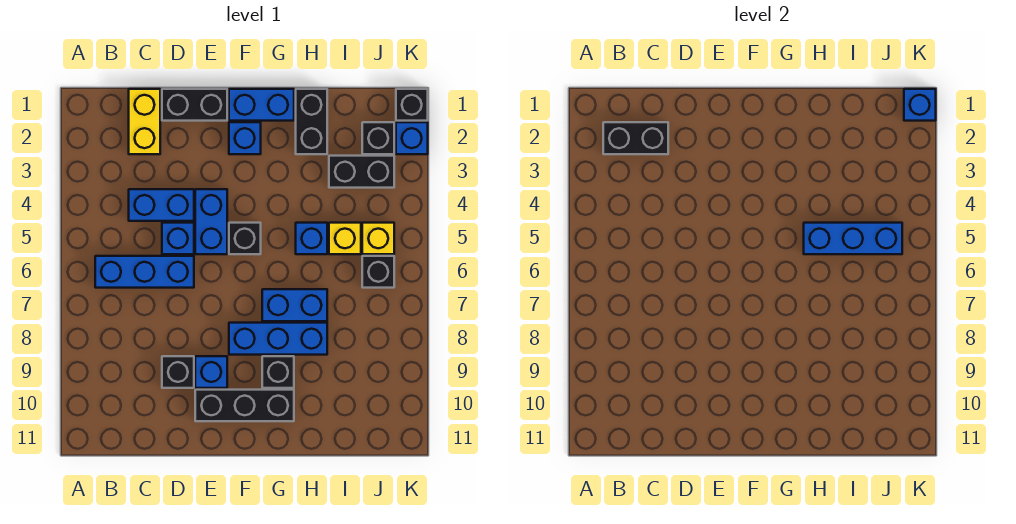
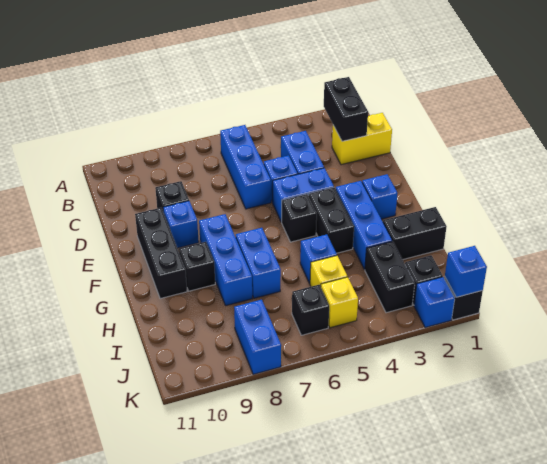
black 1x2 brick [162,89,227,121] -> black 1x2 brick moved to [309,187,354,253]
blue 1x2 brick [229,89,294,121] -> blue 1x2 brick moved to [234,300,281,374]
blue 1x3 brick [804,223,902,254] -> blue 1x3 brick moved to [336,181,392,270]

